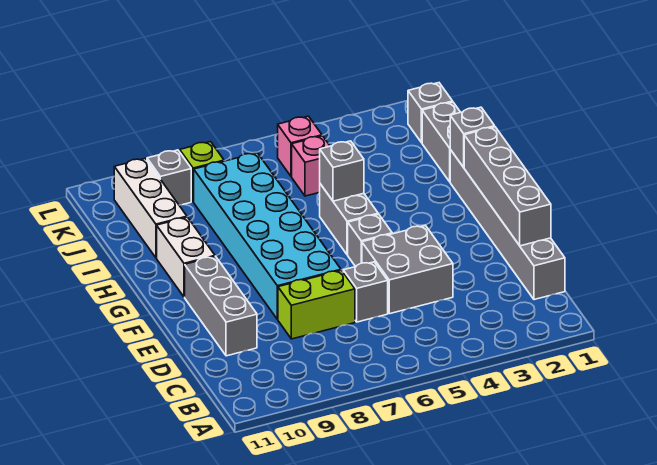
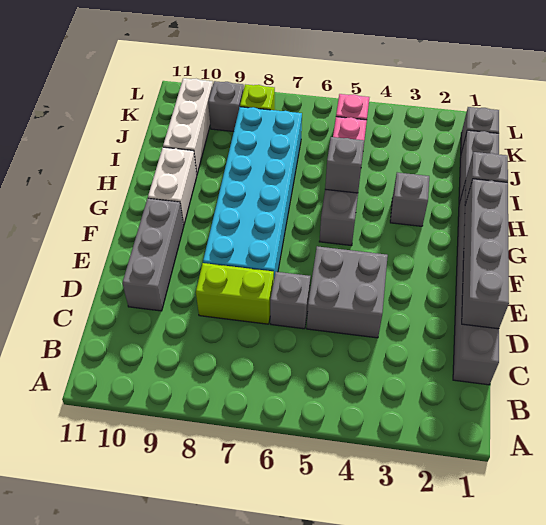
grey 1x1 brick [348,214,392,267] -> grey 1x1 brick moved to [390,173,429,226]

